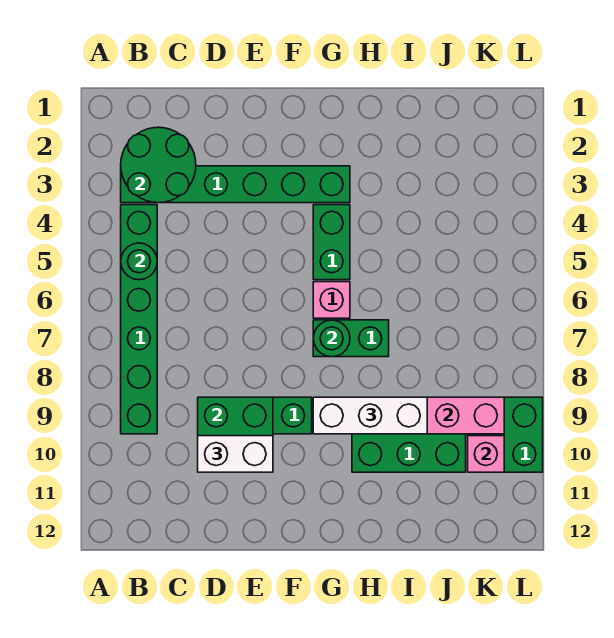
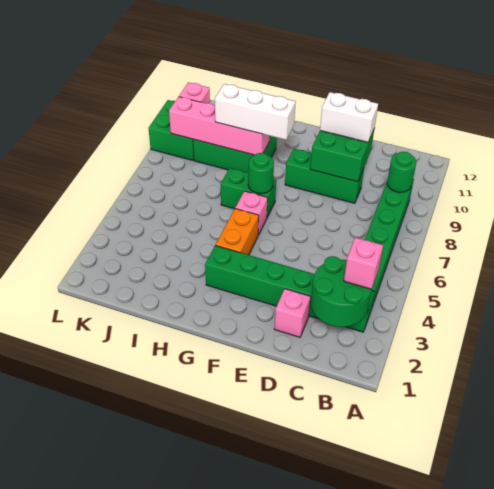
none -> pink 1x1 brick [344,237,383,289]
green 1x1 round brick [121,243,157,280] -> green 1x1 round brick moved to [387,152,416,192]
none -> pink 1x1 brick [274,289,311,337]
green 1x2 brick [313,205,350,280] -> orange 1x2 brick [216,209,259,255]

